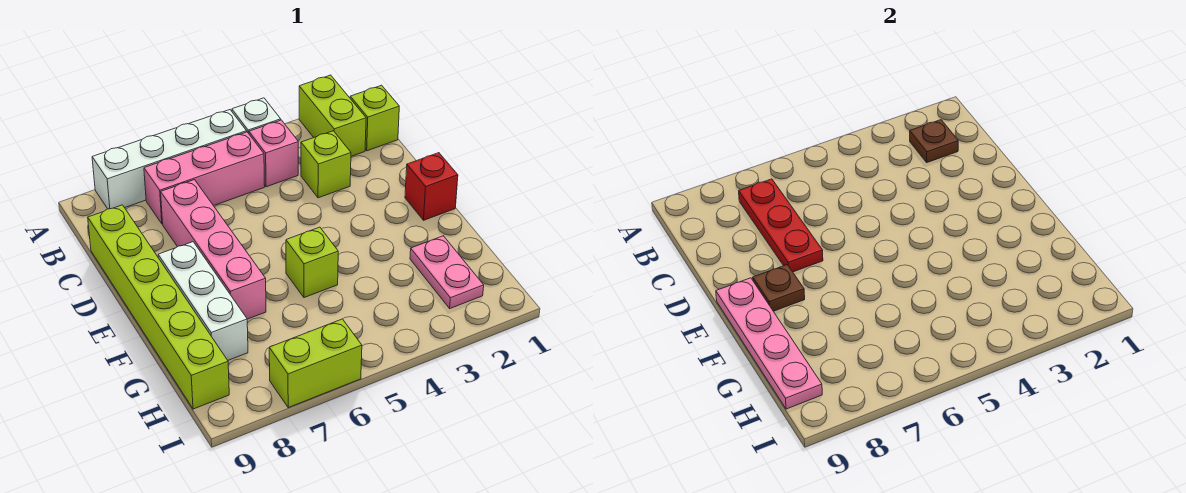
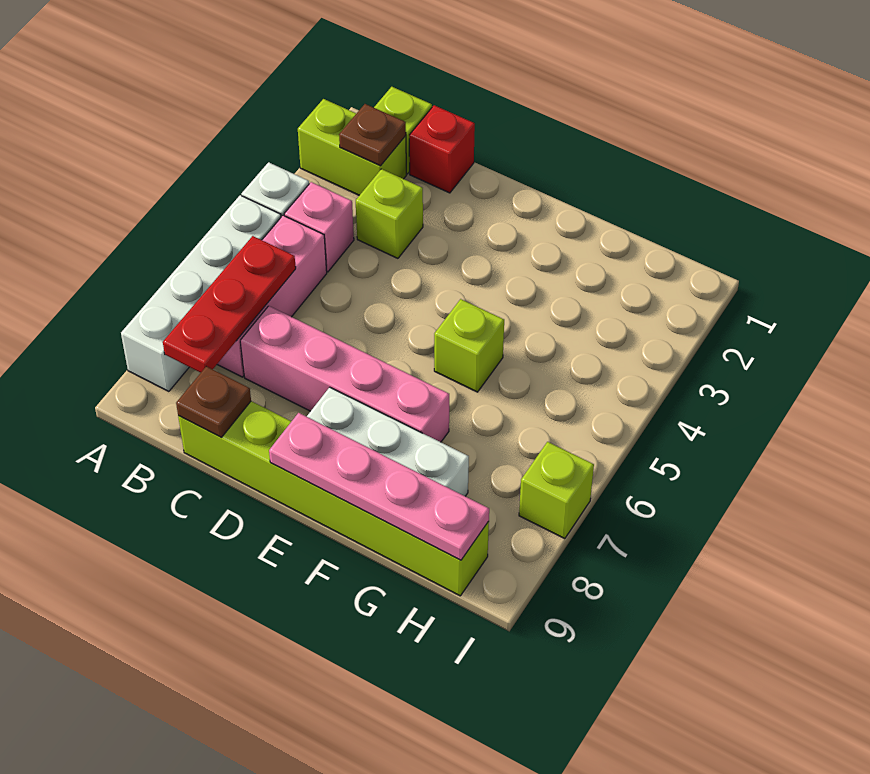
red 1x3 plate [739,179,823,272] -> red 1x3 plate turned to [163,236,296,373]
red 1x1 brick [405,153,458,220] -> red 1x1 brick moved to [409,105,475,193]
brown 1x1 plate [753,265,805,311] -> brown 1x1 plate moved to [176,366,251,437]
pink 1x2 plate [410,236,484,308] -> none
lime 1x2 brick [269,319,362,408] -> lime 1x1 brick [519,442,594,539]

